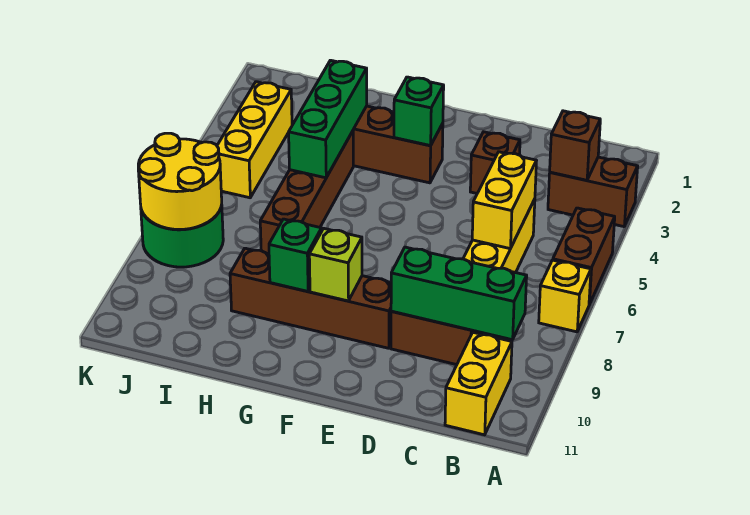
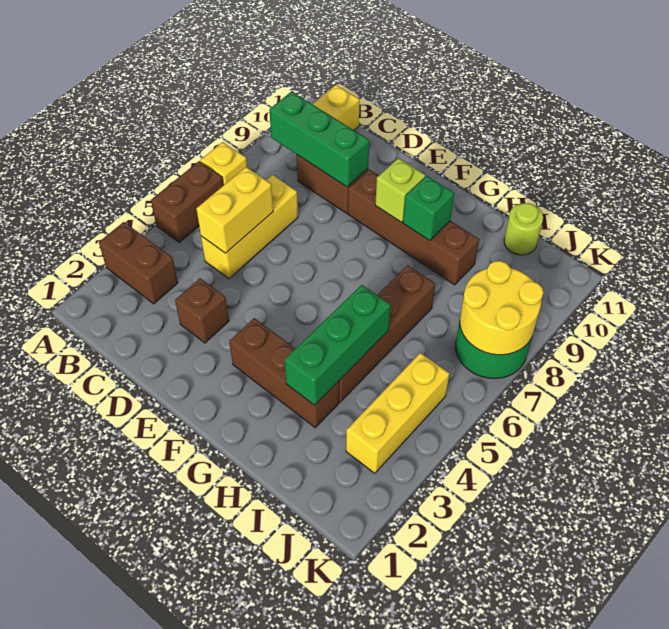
brown 1x1 brick [550,111,600,180] -> none
green 1x1 brick [394,77,444,146] -> none
none -> lime 1x1 round brick [504,203,543,255]

